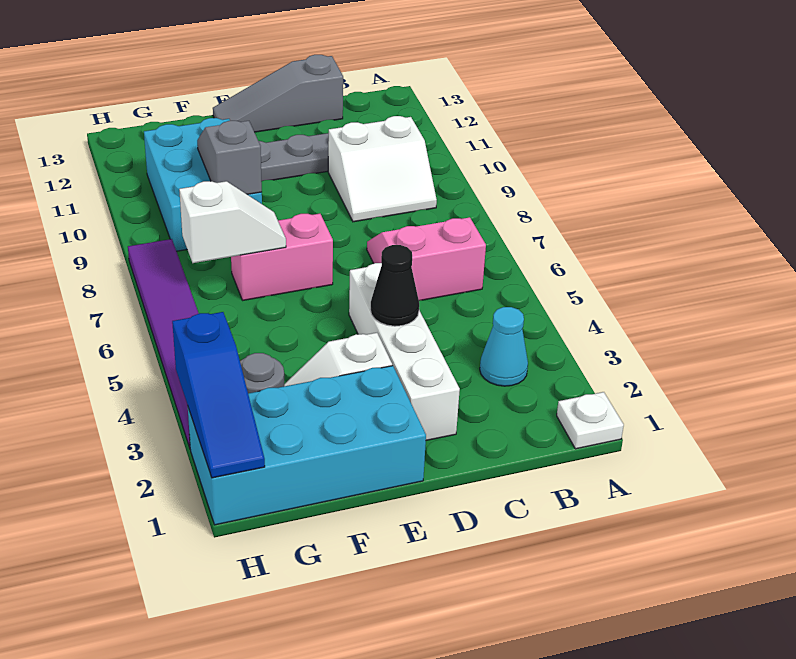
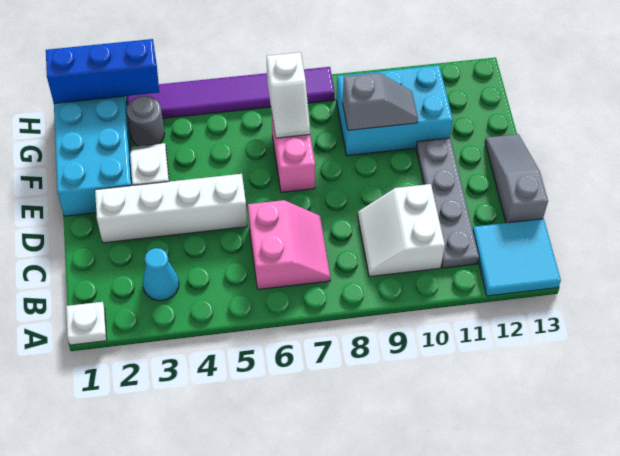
none -> cyan 2x2 tile [473,219,561,296]
black 1x1 cone [370,245,419,326] -> none
blue 1x3 slope [172,312,265,478] -> blue 1x3 brick [46,39,159,103]

